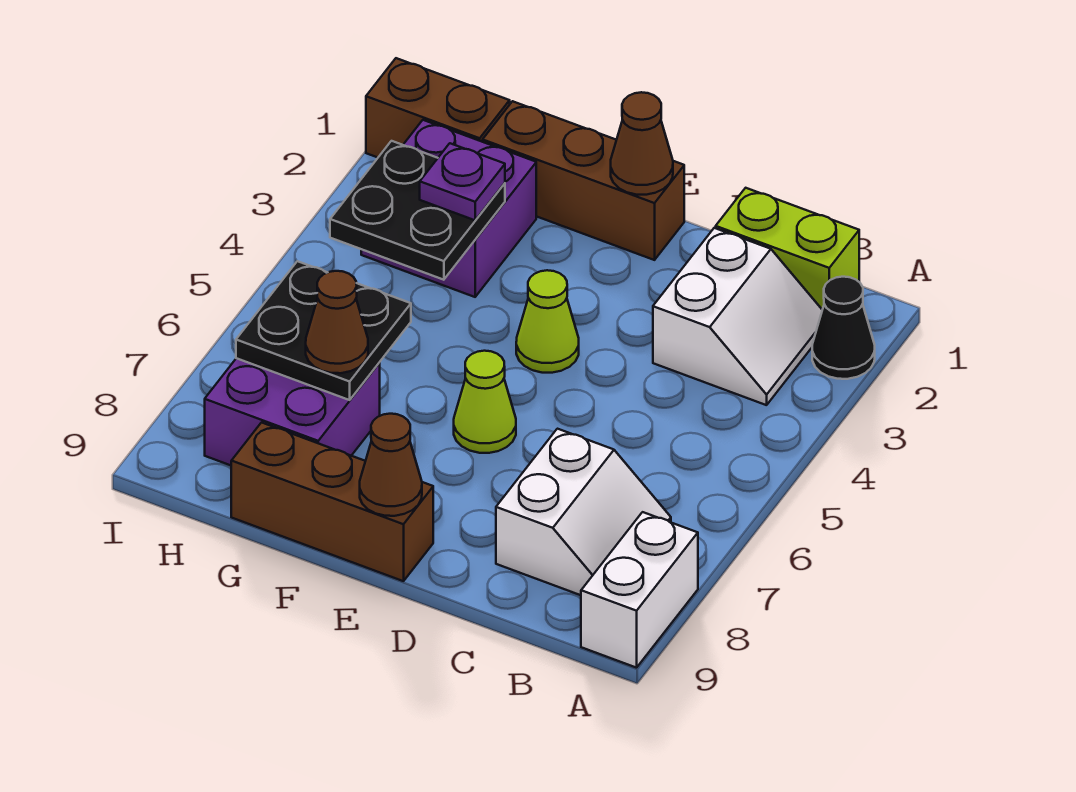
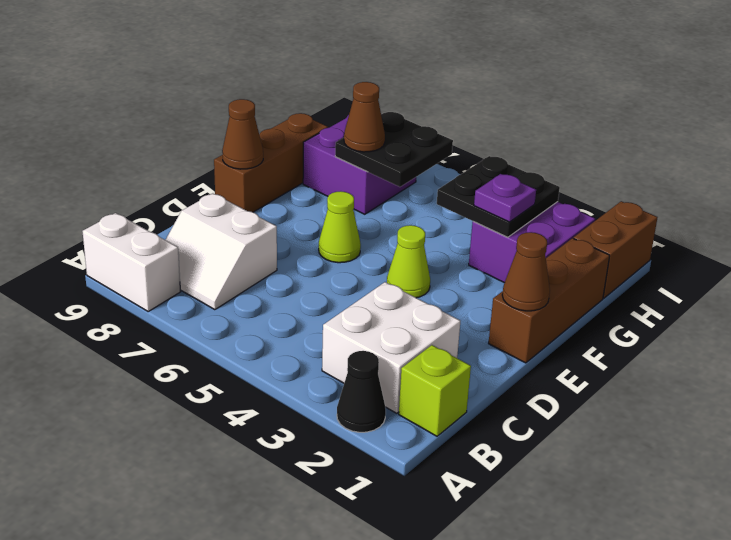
lime 1x2 brick [716,188,859,310] -> lime 1x1 brick [399,345,471,436]
white 2x2 slope [653,228,822,405] -> white 2x2 brick [322,282,460,413]

